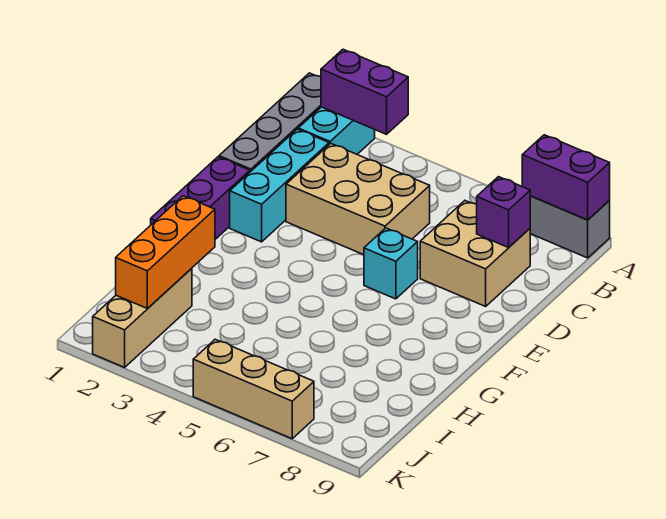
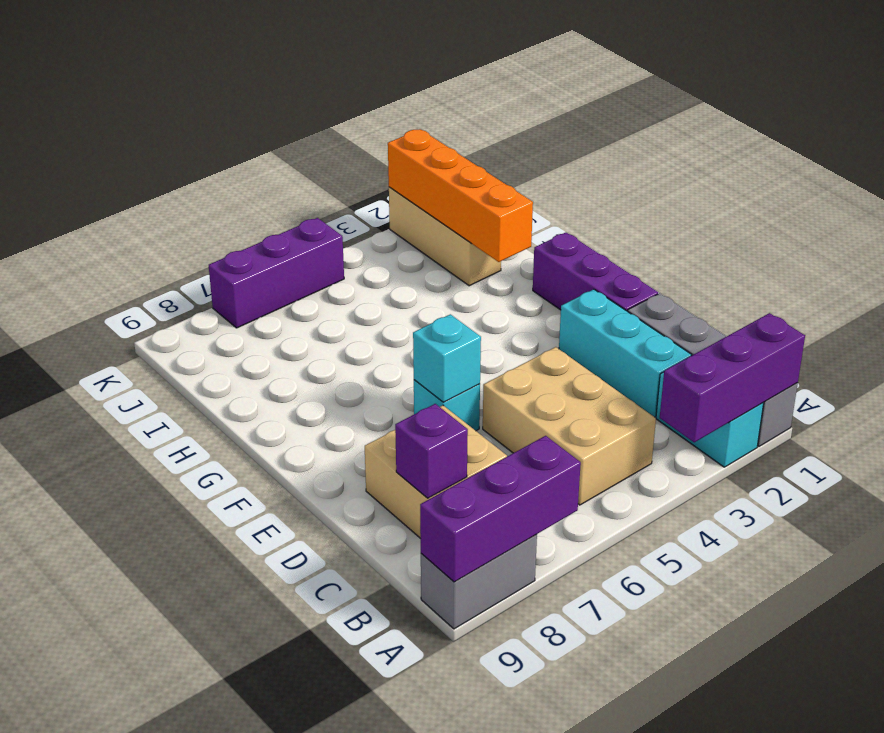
purple 1x2 brick [321,49,408,134] -> purple 1x3 brick [660,313,805,442]
purple 1x2 brick [522,135,610,220] -> purple 1x3 brick [420,436,581,582]
tan 2x3 brick [286,144,430,255] -> tan 2x3 brick turned to [483,347,656,505]
none -> cyan 1x1 brick [413,314,481,402]
orange 1x3 brick [116,196,215,309] -> orange 1x4 brick [388,130,533,262]
tan 1x3 brick [193,339,314,439] -> purple 1x3 brick [209,218,344,328]

